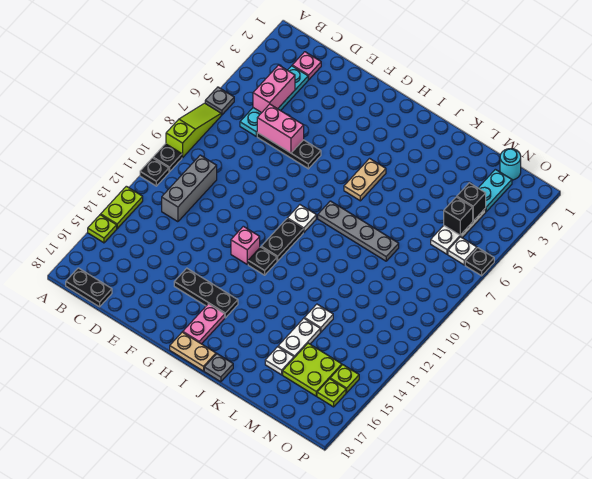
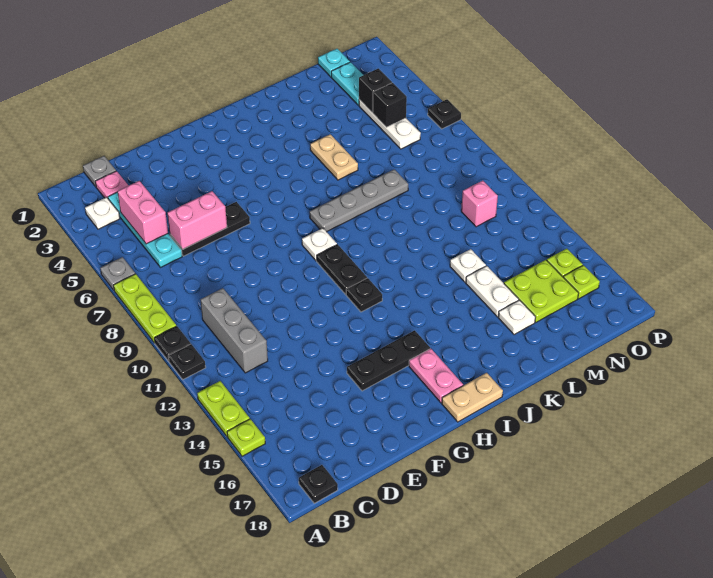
lime 1x3 slope [166,103,221,158] -> lime 1x3 plate [113,274,176,343]
black 1x2 plate [66,268,112,307] -> black 1x1 plate [299,465,338,503]
pink 1x1 brick [231,226,260,264] -> pink 1x1 brick moved to [461,181,498,227]
tan 1x2 plate [344,159,386,201] -> tan 1x2 plate moved to [310,134,358,180]
grey 1x1 plate [204,354,233,382] -> grey 1x1 plate moved to [83,156,116,187]
cyan 1x1 round brick [500,149,521,180] -> cyan 1x1 plate [318,49,350,77]
white 1x1 plate [448,237,477,265] -> white 1x1 plate moved to [85,197,120,229]

